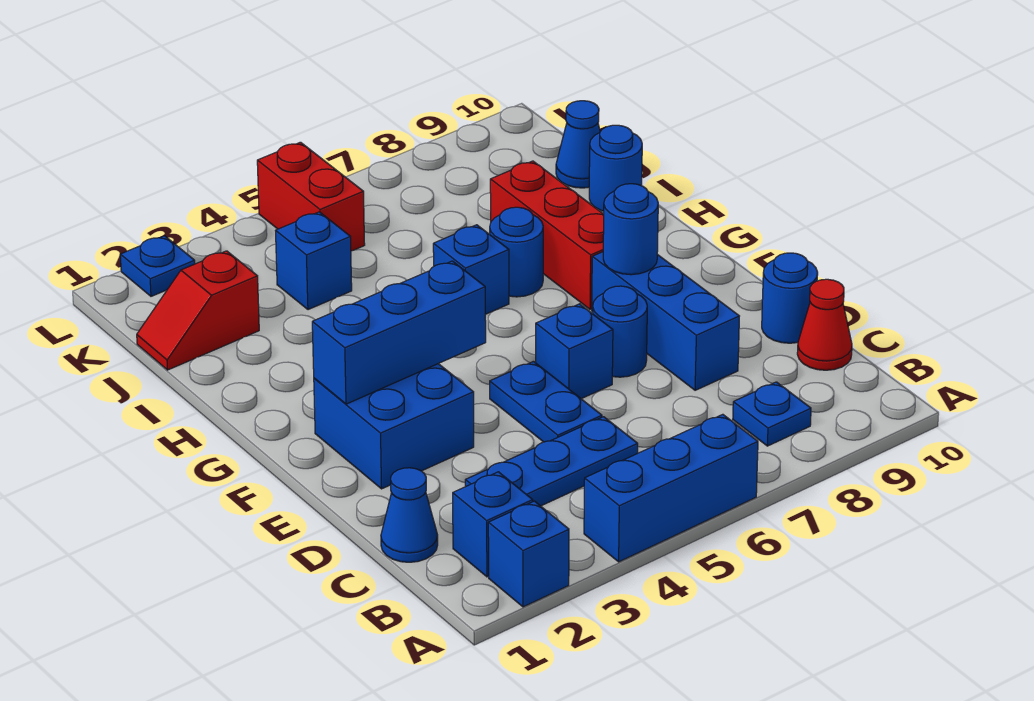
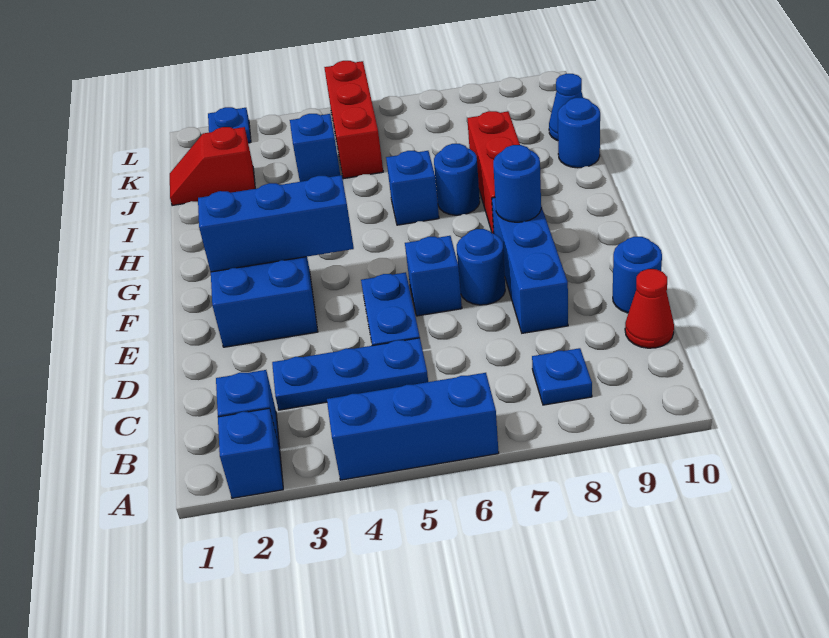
blue 1x1 cone [381,468,438,562] -> none
red 1x2 brick [257,142,365,251] -> red 1x3 brick [324,61,383,179]

